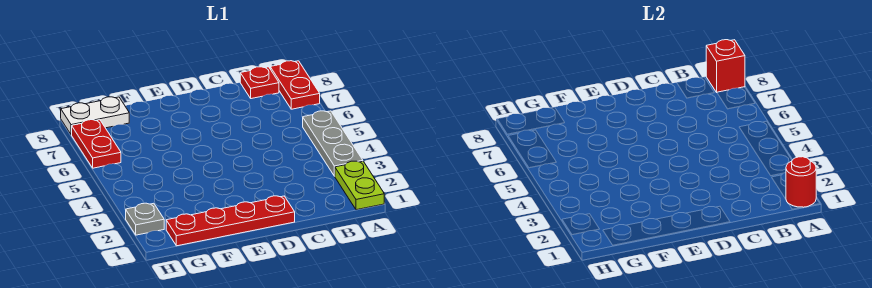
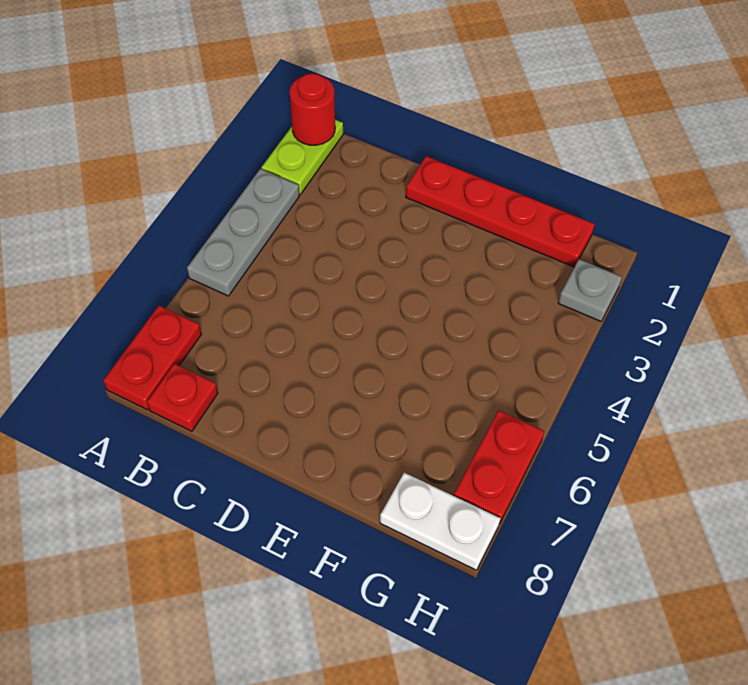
red 1x1 brick [706,40,745,92] -> none

